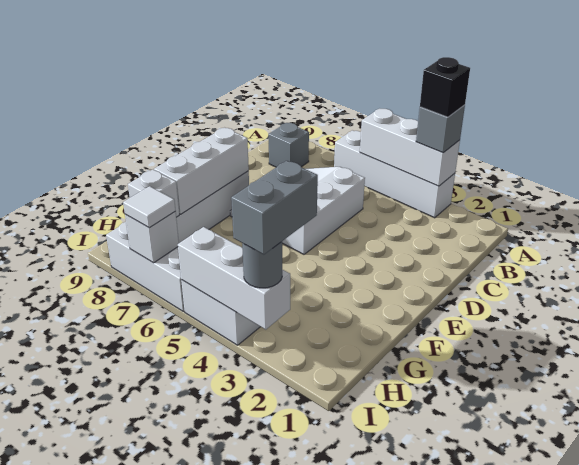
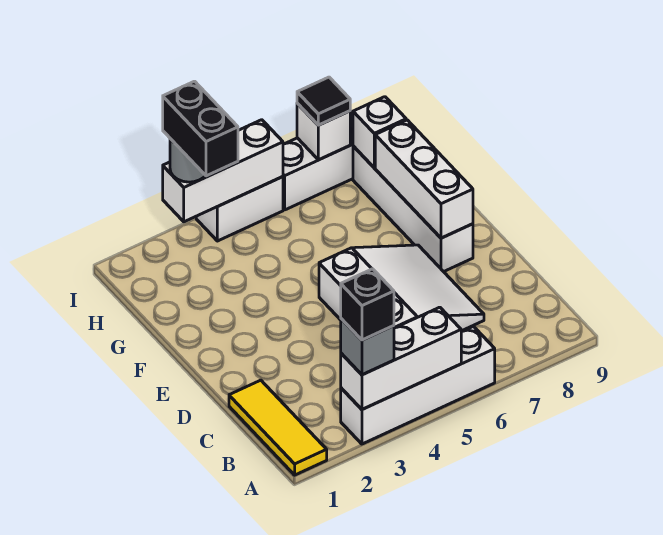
none -> yellow 1x3 tile [229,380,327,475]
grey 1x1 brick [269,123,309,167] -> none
grey 1x2 brick [231,161,318,254] -> black 1x2 brick [163,81,238,176]
white 1x1 tile [123,186,175,228] -> black 1x1 tile [297,77,350,125]

